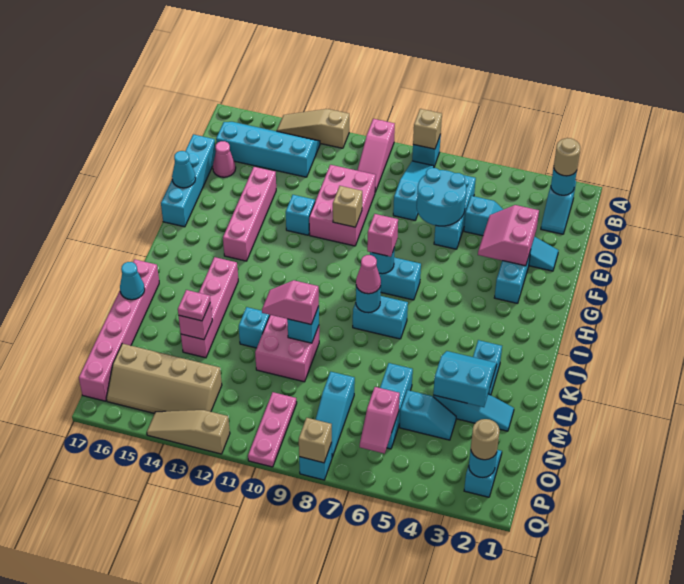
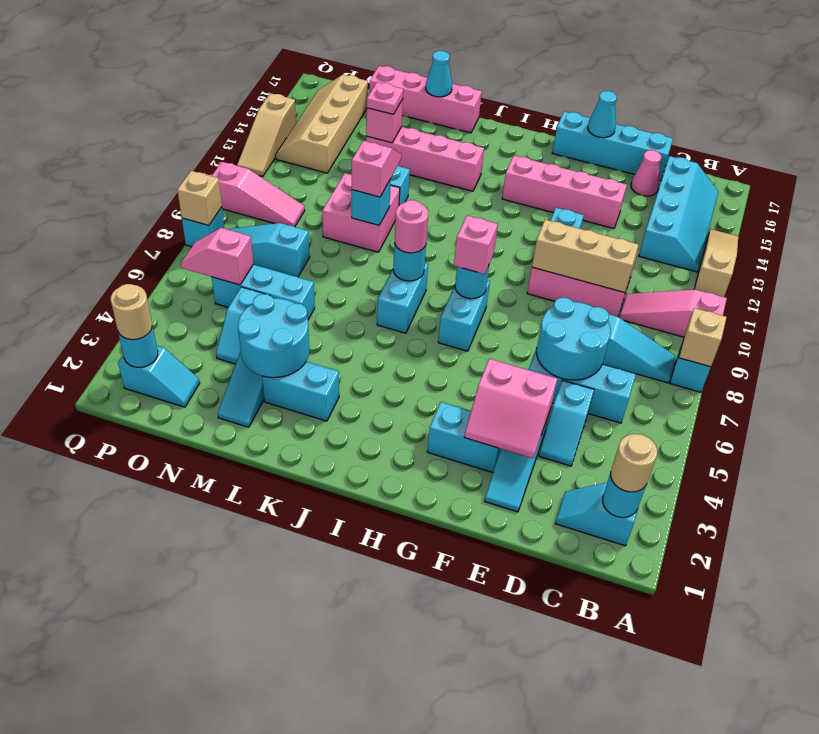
pink 2x2 slope [478,205,539,266] -> pink 2x2 slope turned to [465,359,557,458]
tan 1x1 brick [333,186,362,227] -> tan 1x3 brick [532,220,638,293]
pink 1x1 cone [356,255,381,294] -> pink 1x1 round brick [395,200,428,253]
pink 1x6 brick [79,259,159,401] -> pink 1x4 brick [369,66,482,133]
cyan 2x2 slope [433,351,497,407] -> cyan 2x2 round brick [238,294,309,378]
pink 1x3 plate [248,392,297,467] -> pink 1x3 slope [212,162,305,227]
tan 1x3 slope [147,410,230,454] -> tan 1x3 slope turned to [237,93,296,176]

